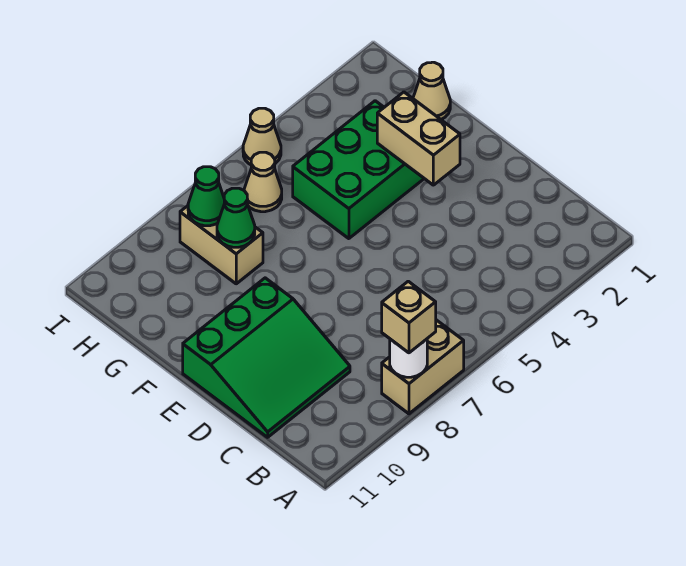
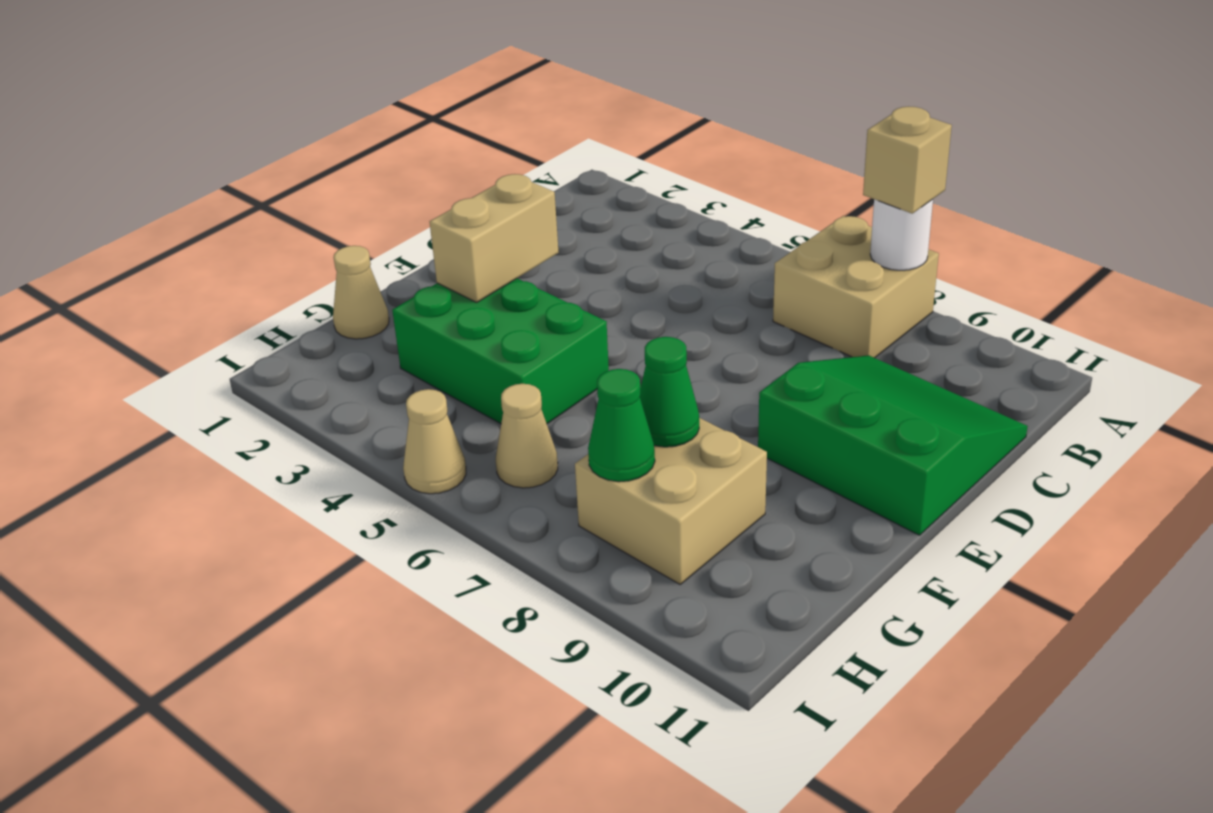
tan 1x2 brick [382,320,464,414] -> tan 2x2 brick [773,216,939,358]
tan 1x2 brick [180,206,263,284] -> tan 2x2 brick [575,418,767,584]

